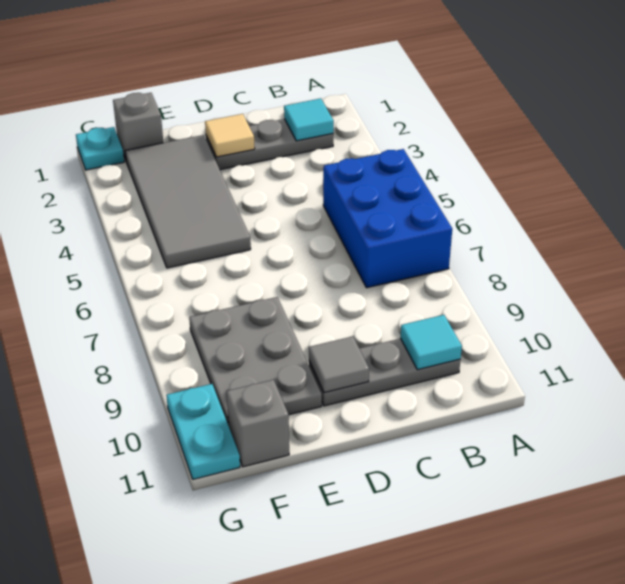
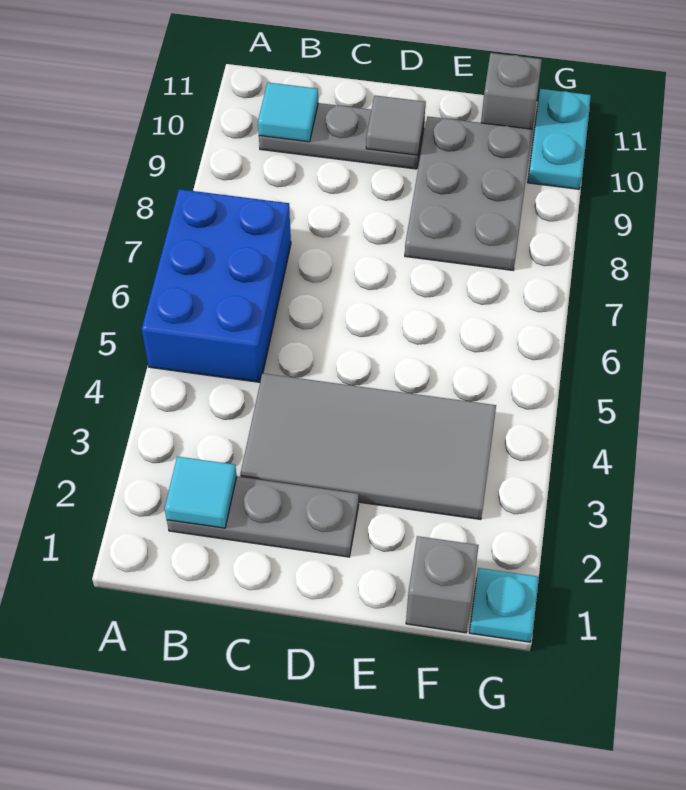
tan 1x1 tile [205,114,255,157] -> none
grey 2x4 tile [125,135,251,268] -> grey 2x4 tile turned to [240,373,496,519]

